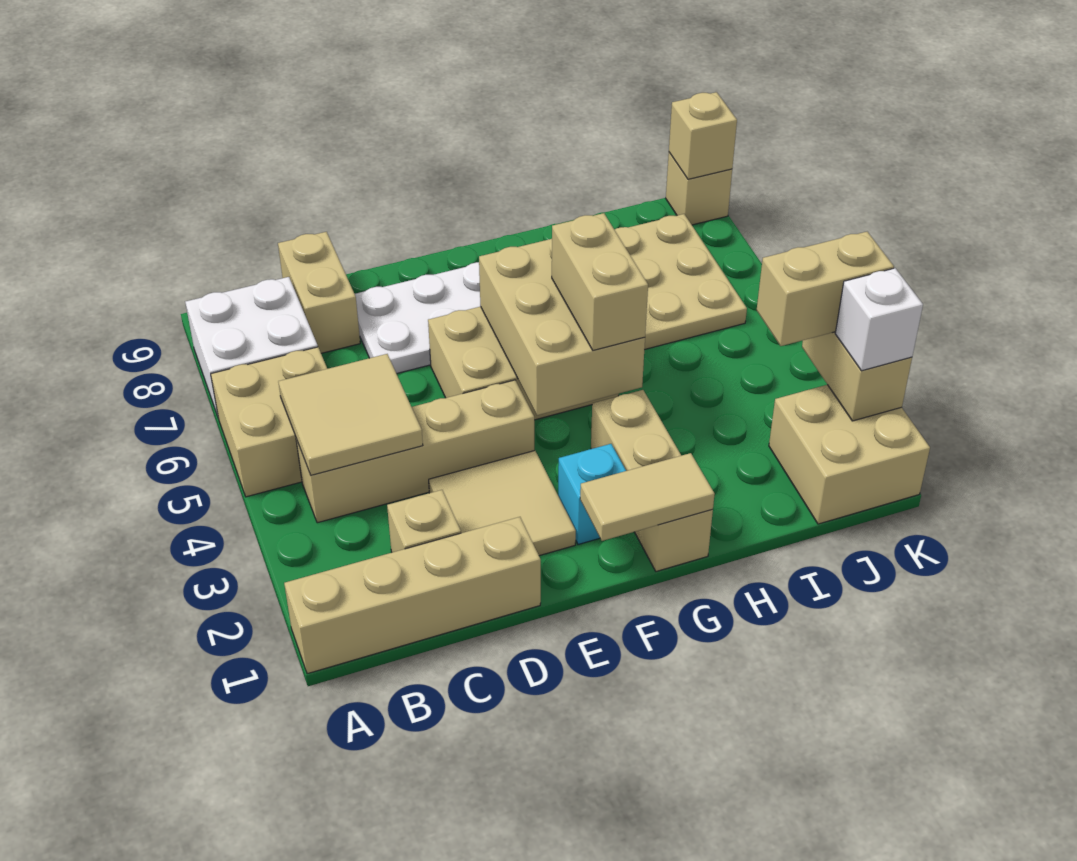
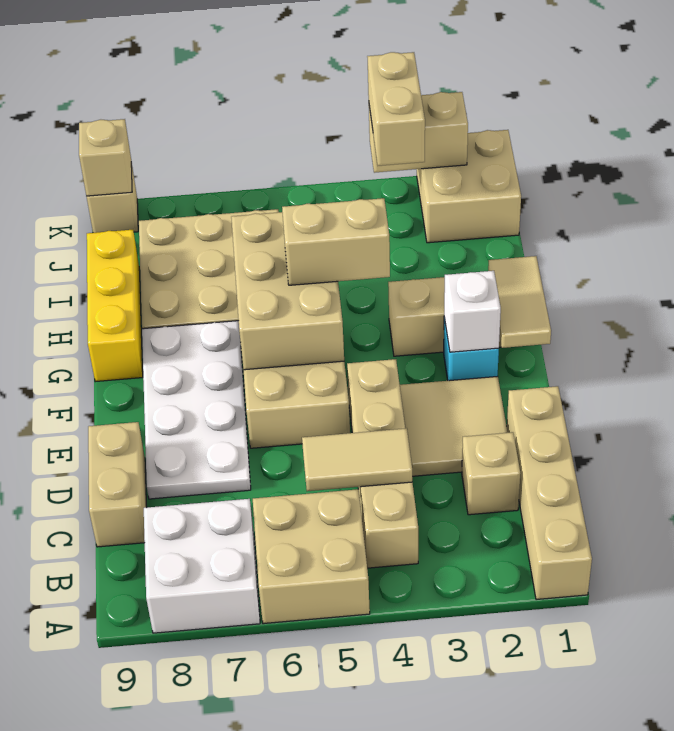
tan 2x2 tile [278,354,423,475] -> tan 1x2 tile [302,428,412,491]
tan 1x2 brick [278,232,360,353] -> tan 1x2 brick turned to [88,422,147,547]
tan 2x3 brick [479,239,645,415] -> tan 2x3 brick turned to [231,212,344,370]
none -> yellow 1x3 brick [87,230,143,382]
white 1x1 brick [835,268,923,371] -> white 1x1 brick moved to [444,271,501,352]

